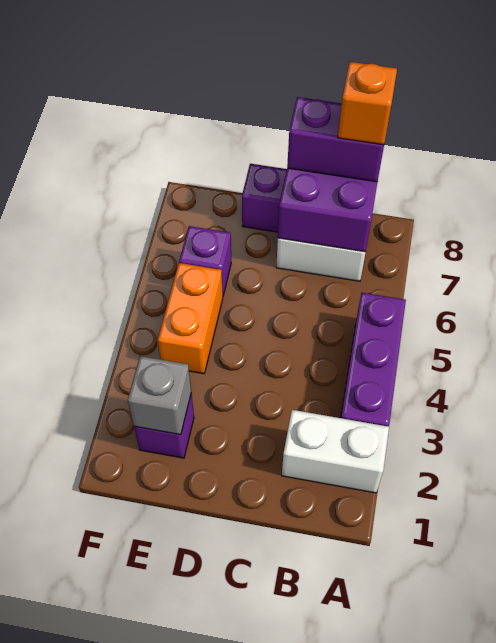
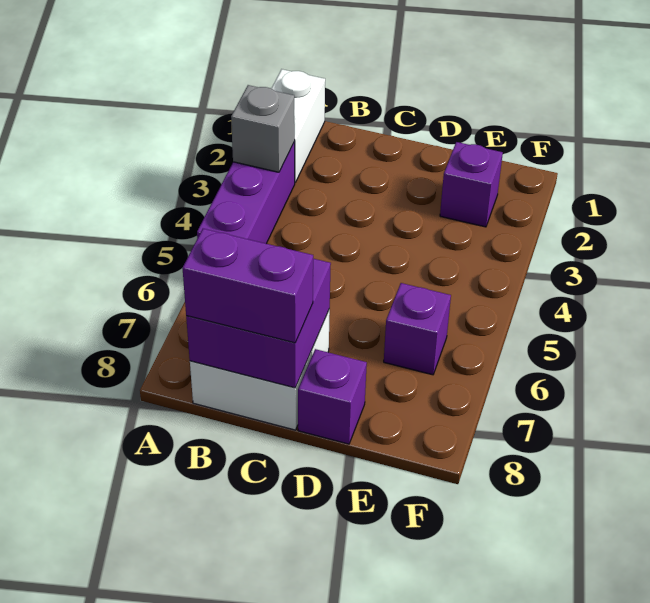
white 1x2 brick [282,410,389,493] -> white 1x2 brick turned to [271,69,325,182]
orange 1x1 brick [338,62,397,145] -> none
grey 1x1 brick [128,356,191,435] -> grey 1x1 brick moved to [231,85,295,172]
orange 1x2 brick [158,263,223,374] -> none

